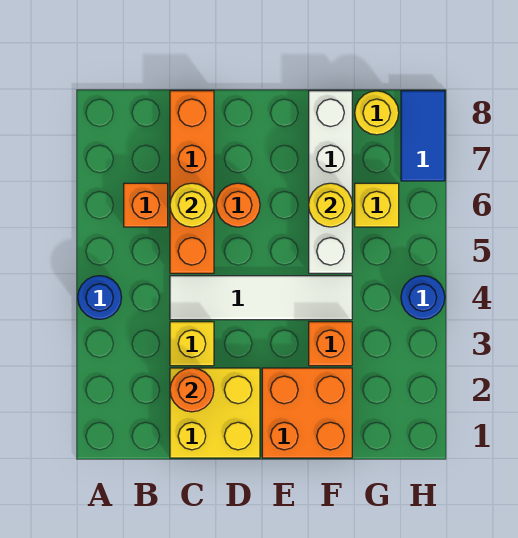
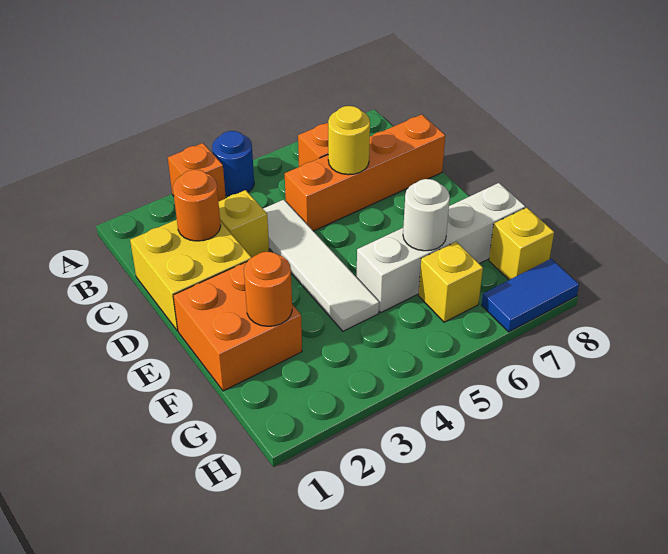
orange 1x1 round brick [216,183,260,227] -> orange 1x1 round brick moved to [244,252,292,326]
orange 1x1 brick [309,322,352,366] -> orange 1x1 brick moved to [168,143,226,202]
yellow 1x1 round brick [309,183,352,227] -> white 1x1 round brick [403,179,450,251]
yellow 1x1 round brick [355,91,399,135] -> yellow 1x1 brick [489,208,554,280]
blue 1x1 round brick [401,276,445,319] -> none

